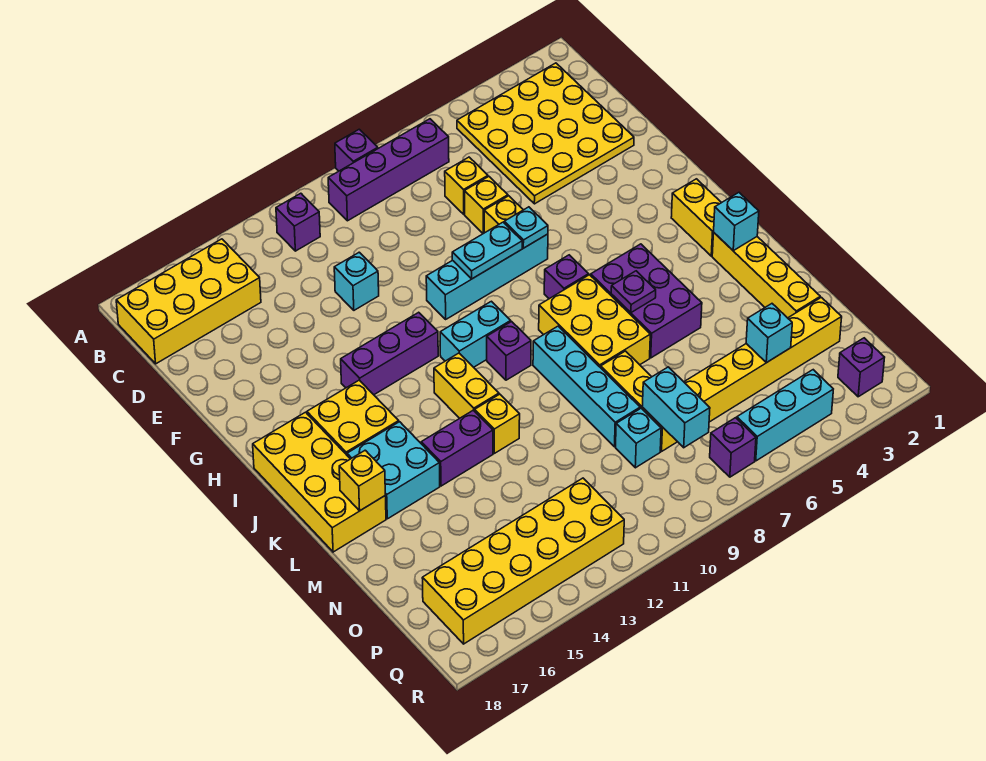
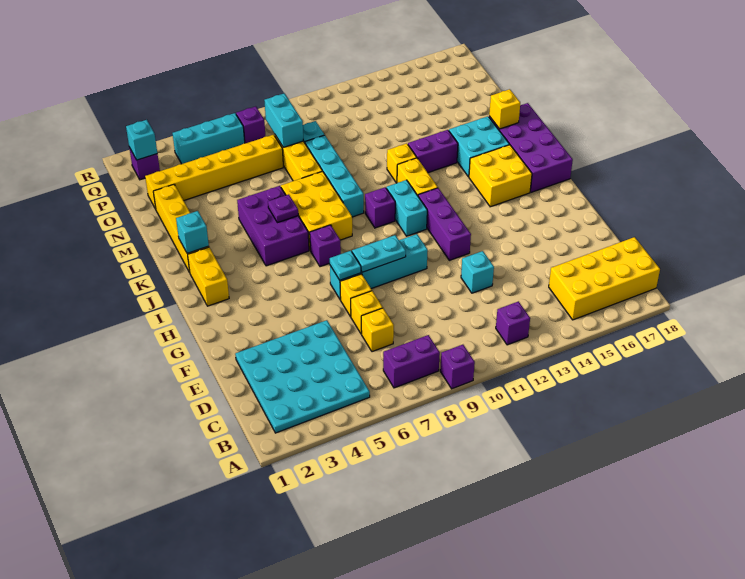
yellow 4x4 plate [457,63,634,204] -> cyan 4x4 plate [235,320,370,433]
purple 1x4 brick [328,119,449,221] -> purple 1x2 brick [383,335,440,388]
purple 1x3 brick [341,312,438,395] -> purple 1x3 brick turned to [418,188,471,260]
cyan 1x2 brick [440,301,511,367] -> cyan 1x2 brick turned to [386,180,427,236]
yellow 2x4 brick [253,412,386,552] -> purple 2x4 brick [489,103,573,192]
cyan 1x1 brick [746,304,792,363] -> cyan 1x1 brick moved to [126,120,157,160]
yellow 2x6 brick [422,478,624,644] -> none

